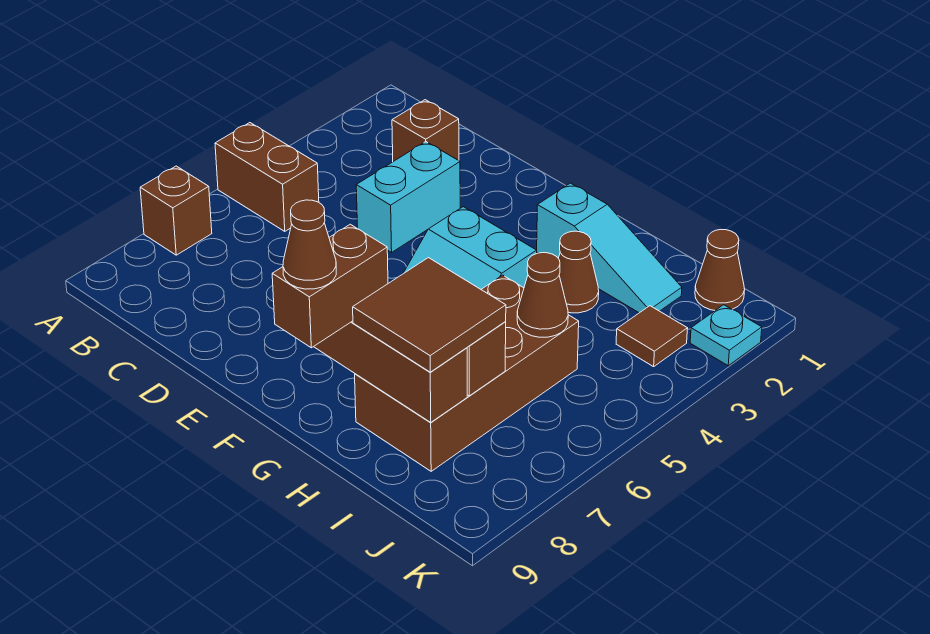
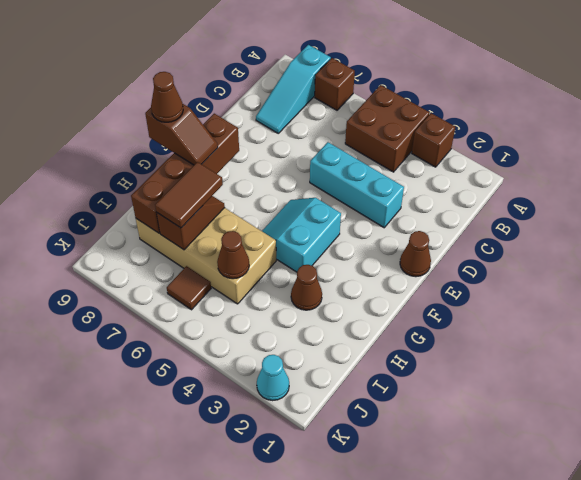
brown 1x2 brick [215,123,319,231] -> brown 2x2 brick [345,85,430,172]
brown 1x1 brick [392,100,459,162] -> brown 1x1 brick moved to [412,113,455,167]
cyan 1x2 brick [356,142,460,252] -> cyan 1x3 brick [310,142,404,228]
cyan 1x3 slope [537,183,682,313] -> cyan 1x3 slope moved to [256,45,331,133]
brown 1x2 brick [272,224,388,348] -> brown 1x2 slope [145,104,218,165]
brown 2x4 brick [355,275,579,471] -> tan 2x4 brick [136,208,276,304]
brown 2x2 tile [353,258,506,372] -> brown 1x2 tile [155,162,223,228]
brown 1x1 cone [695,230,745,310] -> brown 1x1 cone moved to [400,231,431,277]
brown 1x1 tile [616,306,688,367] -> brown 1x1 tile moved to [167,266,211,310]
cyan 1x1 plate [690,305,762,366] -> cyan 1x1 cone [257,355,289,401]

